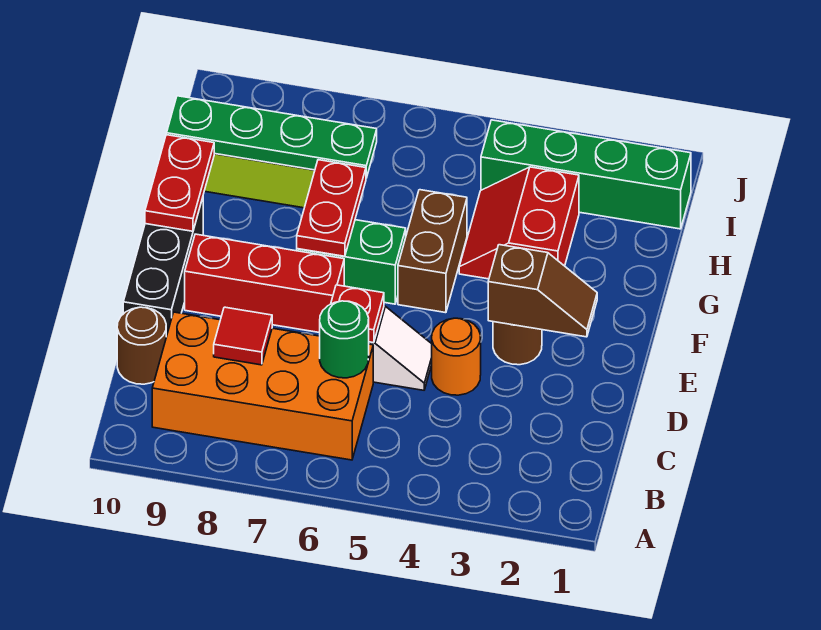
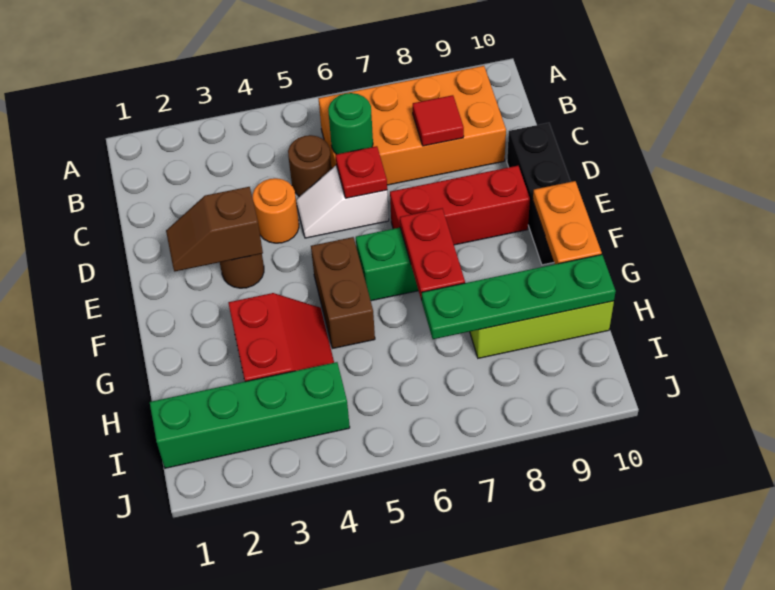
brown 1x1 round brick [117,307,166,384] -> brown 1x1 round brick moved to [288,135,332,197]
red 1x2 plate [145,135,214,231] -> orange 1x2 plate [533,181,602,264]

